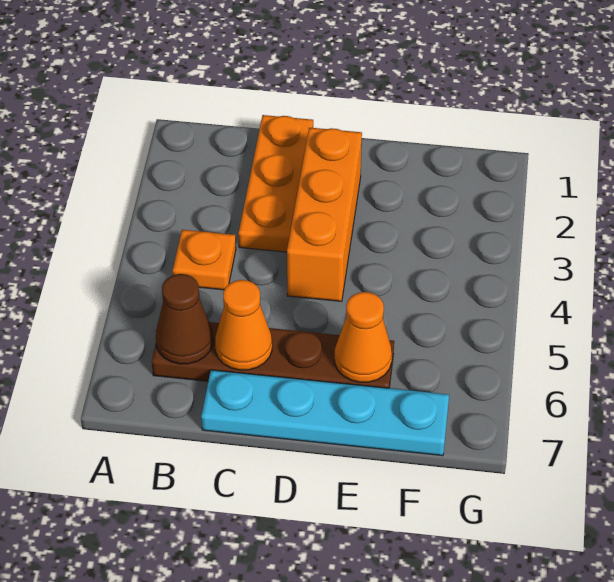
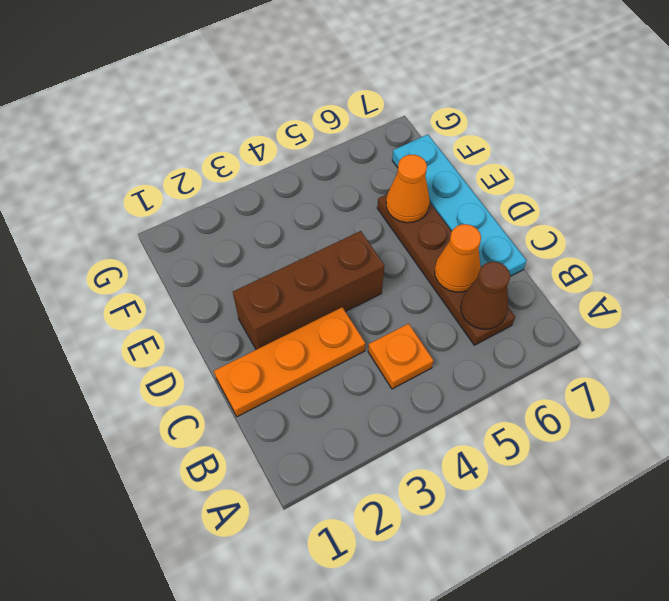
orange 1x3 brick [287,128,362,301] -> brown 1x3 brick [233,231,384,350]

